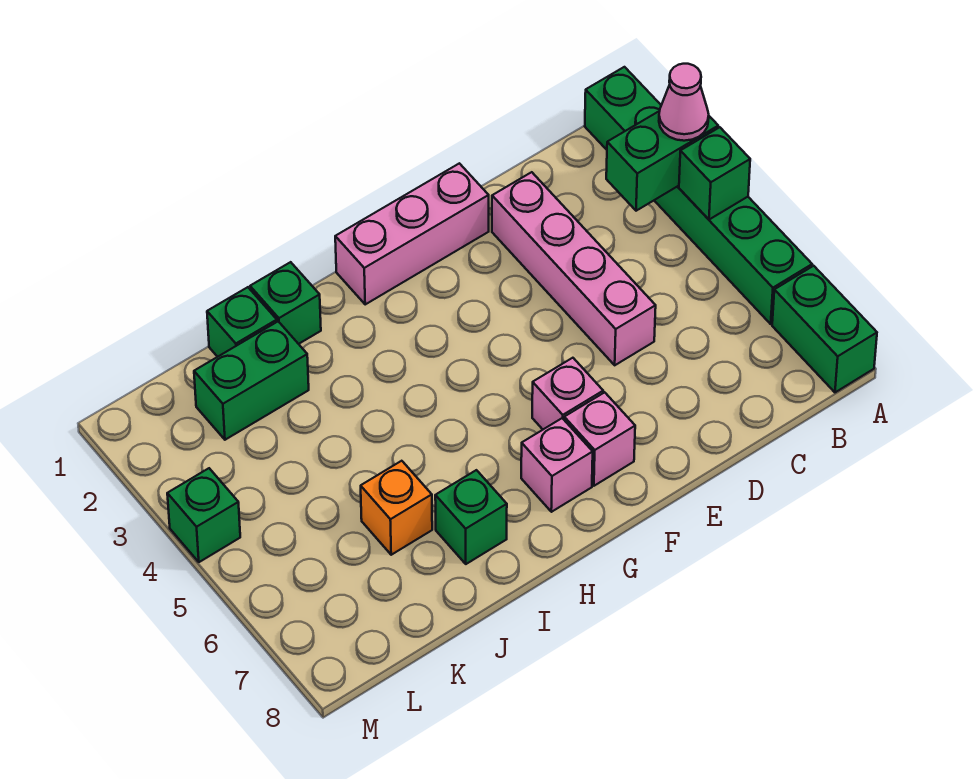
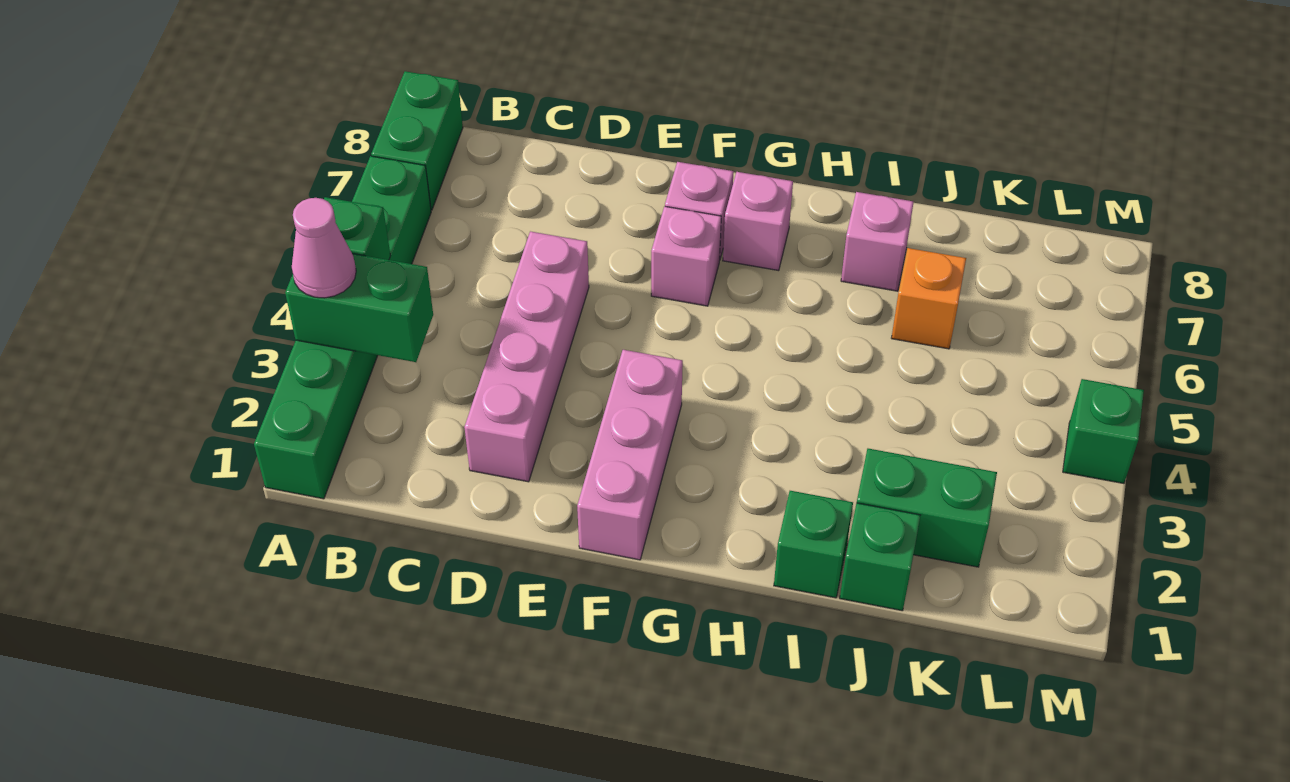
pink 1x3 brick [335,163,489,304] -> pink 1x3 brick turned to [577,350,683,560]
green 1x1 brick [435,470,507,564] -> pink 1x1 brick [841,192,914,291]

